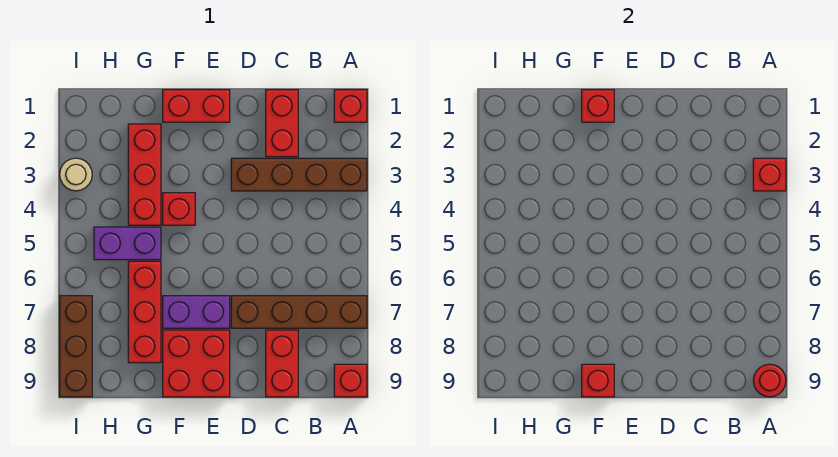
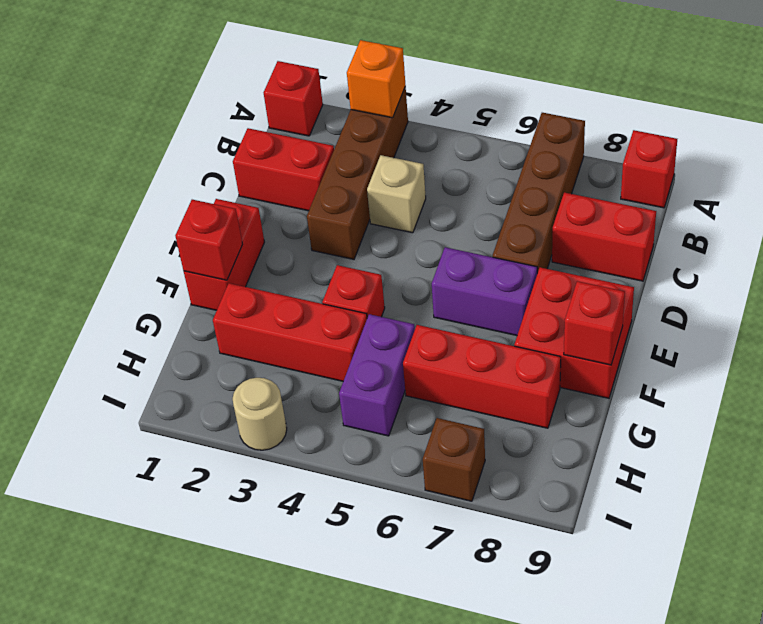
red 1x1 brick [753,158,786,191] -> orange 1x1 brick [347,40,406,118]
red 1x1 round brick [753,364,786,397] -> none
none -> tan 1x1 brick [367,155,426,233]
purple 1x2 brick [163,296,230,328] -> purple 1x2 brick turned to [432,247,537,336]
brown 1x3 brick [60,296,92,397] -> brown 1x1 brick [423,418,485,501]

